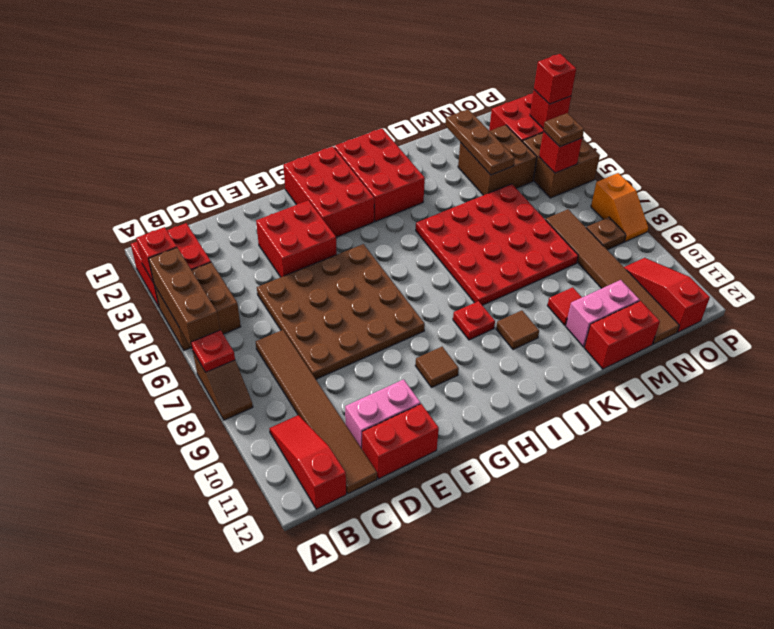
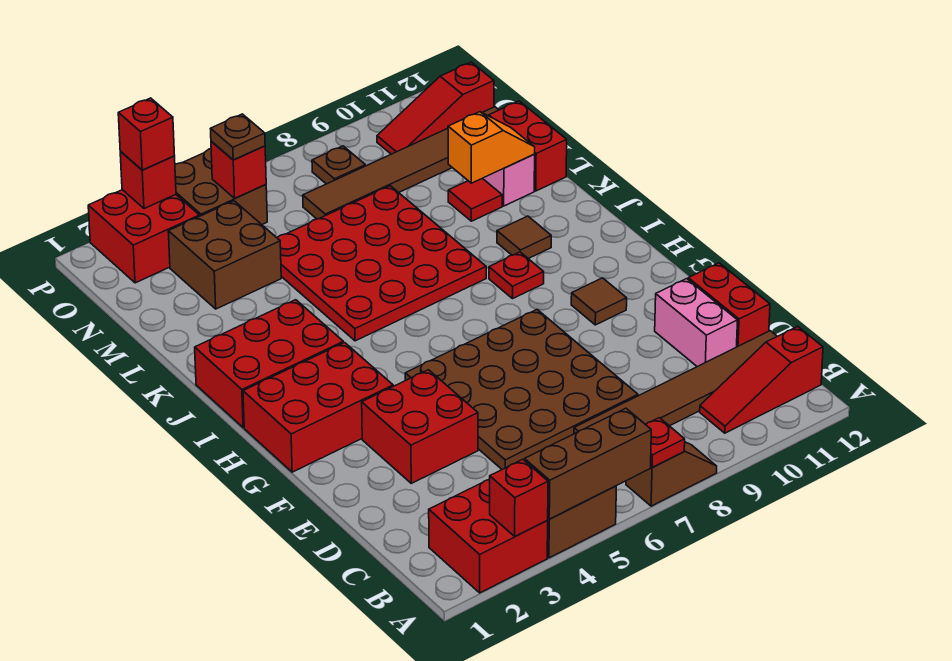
brown 1x3 plate [445,109,515,175] -> none
orange 1x2 slope [591,173,648,242] -> orange 1x2 slope moved to [448,112,535,183]

